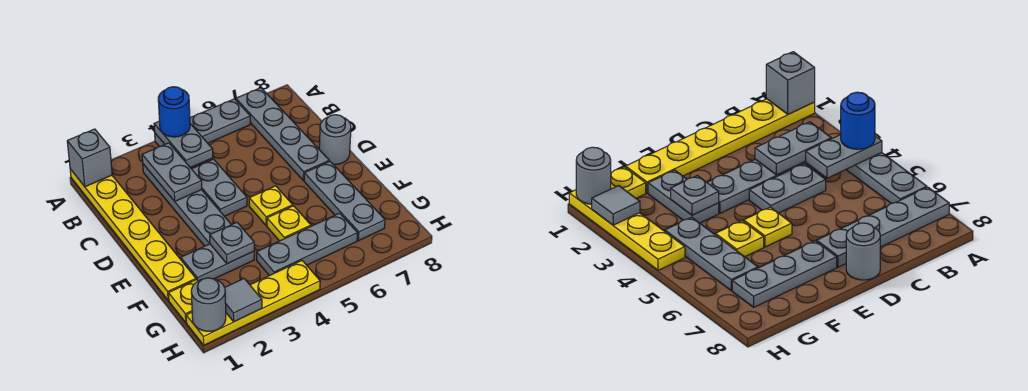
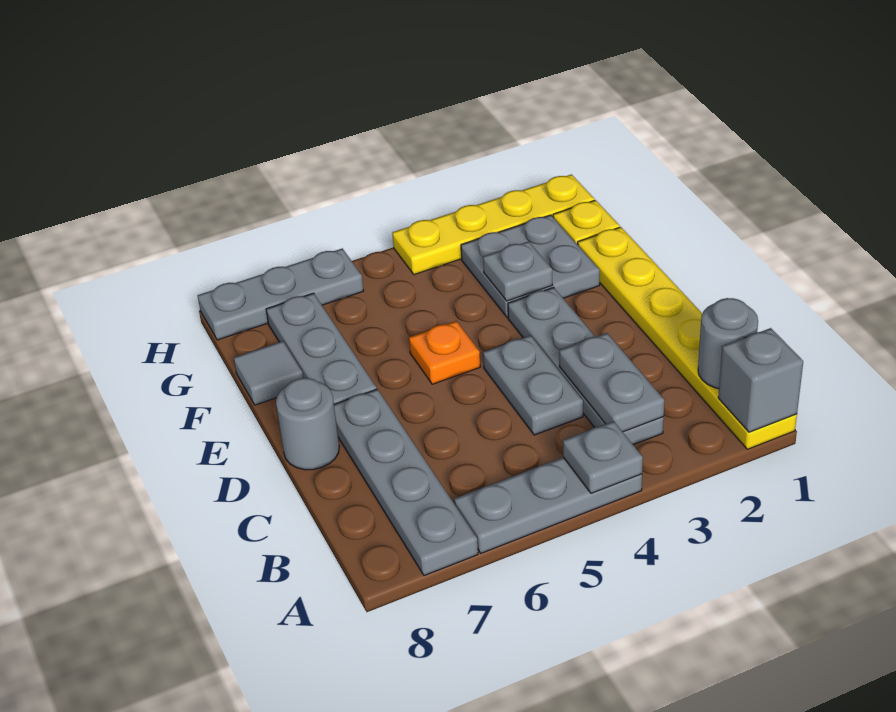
grey 1x2 plate [154,121,213,168] -> grey 1x1 plate [563,421,643,493]
blue 1x1 round brick [158,87,190,137] -> none
yellow 1x1 plate [249,186,293,226] -> orange 1x1 plate [409,321,480,384]
grey 1x2 plate [181,244,254,281] -> grey 2x2 plate [461,215,600,318]
yellow 1x1 plate [267,206,311,241] -> none
grey 1x3 plate [257,213,358,276] -> grey 1x3 plate moved to [198,248,364,340]
grey 1x1 round brick [191,278,226,331] -> grey 1x1 round brick moved to [698,298,758,389]
grey 1x1 tile [225,279,262,322] -> grey 1x1 tile moved to [234,341,303,405]

